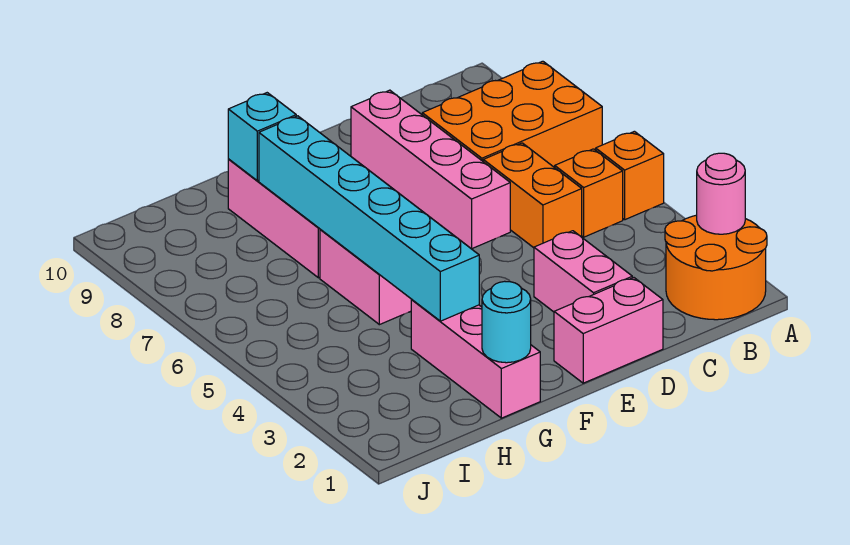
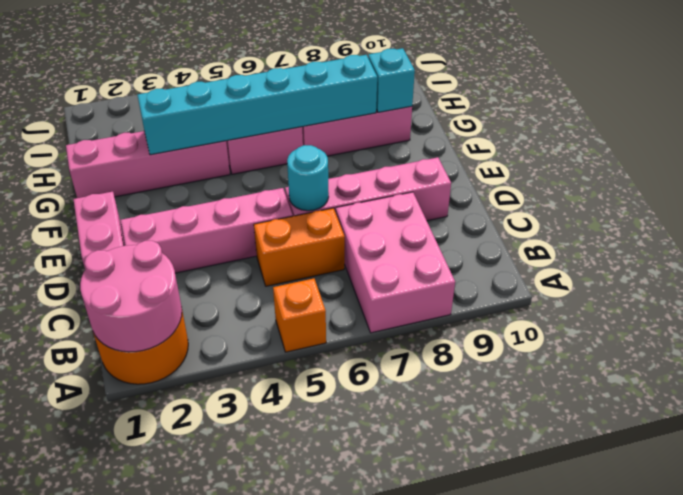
pink 1x1 round brick [697,153,745,234] -> pink 2x2 round brick [80,241,182,352]
orange 2x3 brick [422,61,602,168] -> pink 2x3 brick [336,192,455,333]
orange 1x1 brick [555,149,623,237] -> none
pink 1x2 brick [534,231,632,312] -> pink 1x4 brick [120,188,293,273]
pink 1x3 brick [411,300,540,418] -> pink 1x4 brick [66,131,230,198]
cyan 1x1 round brick [482,281,531,363] -> cyan 1x1 round brick moved to [287,145,329,211]

